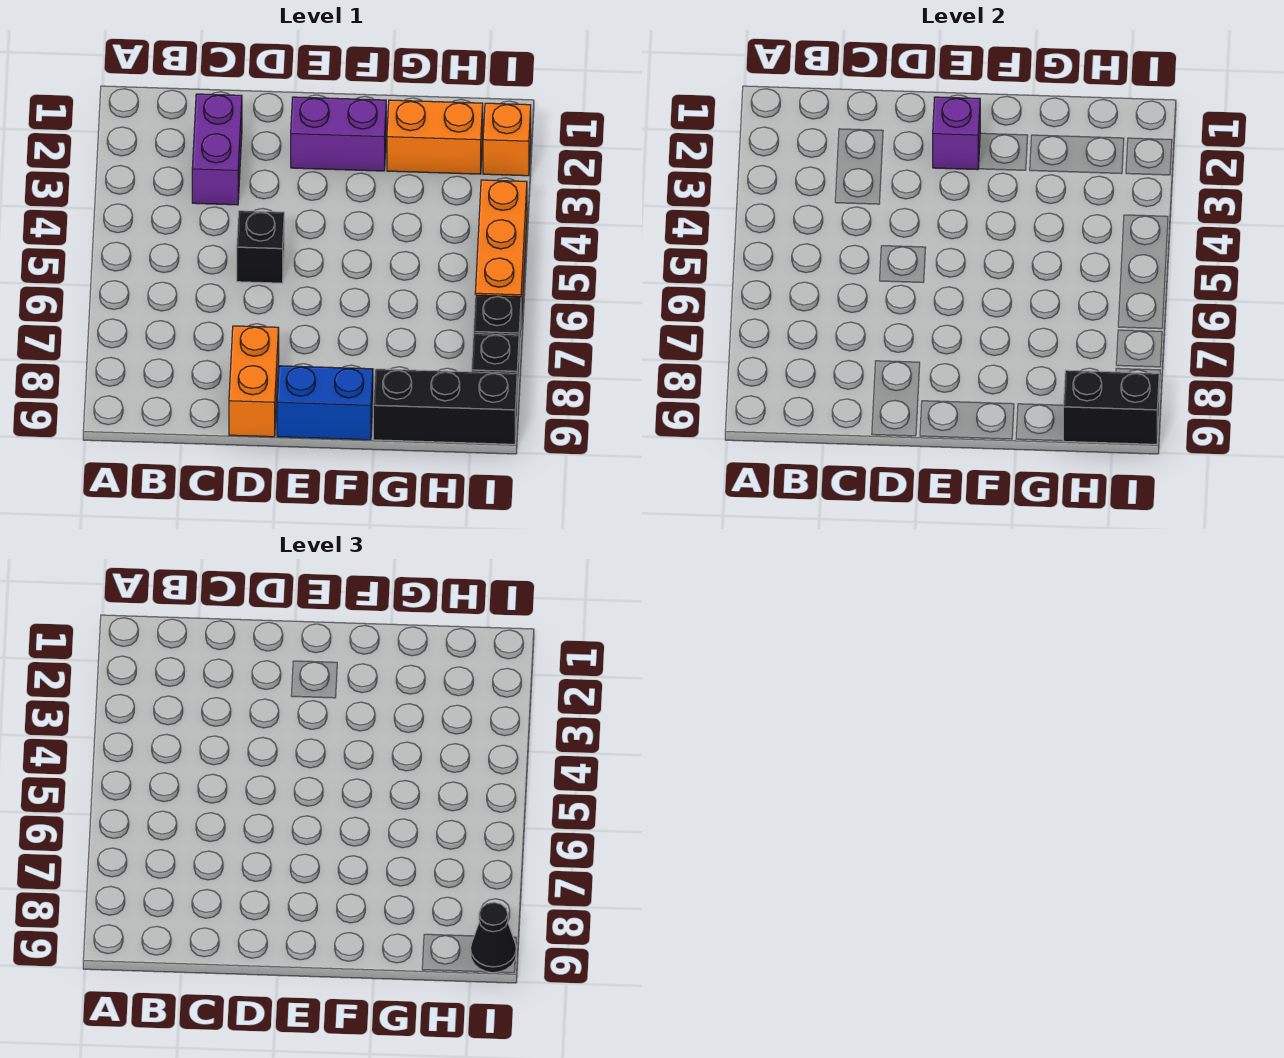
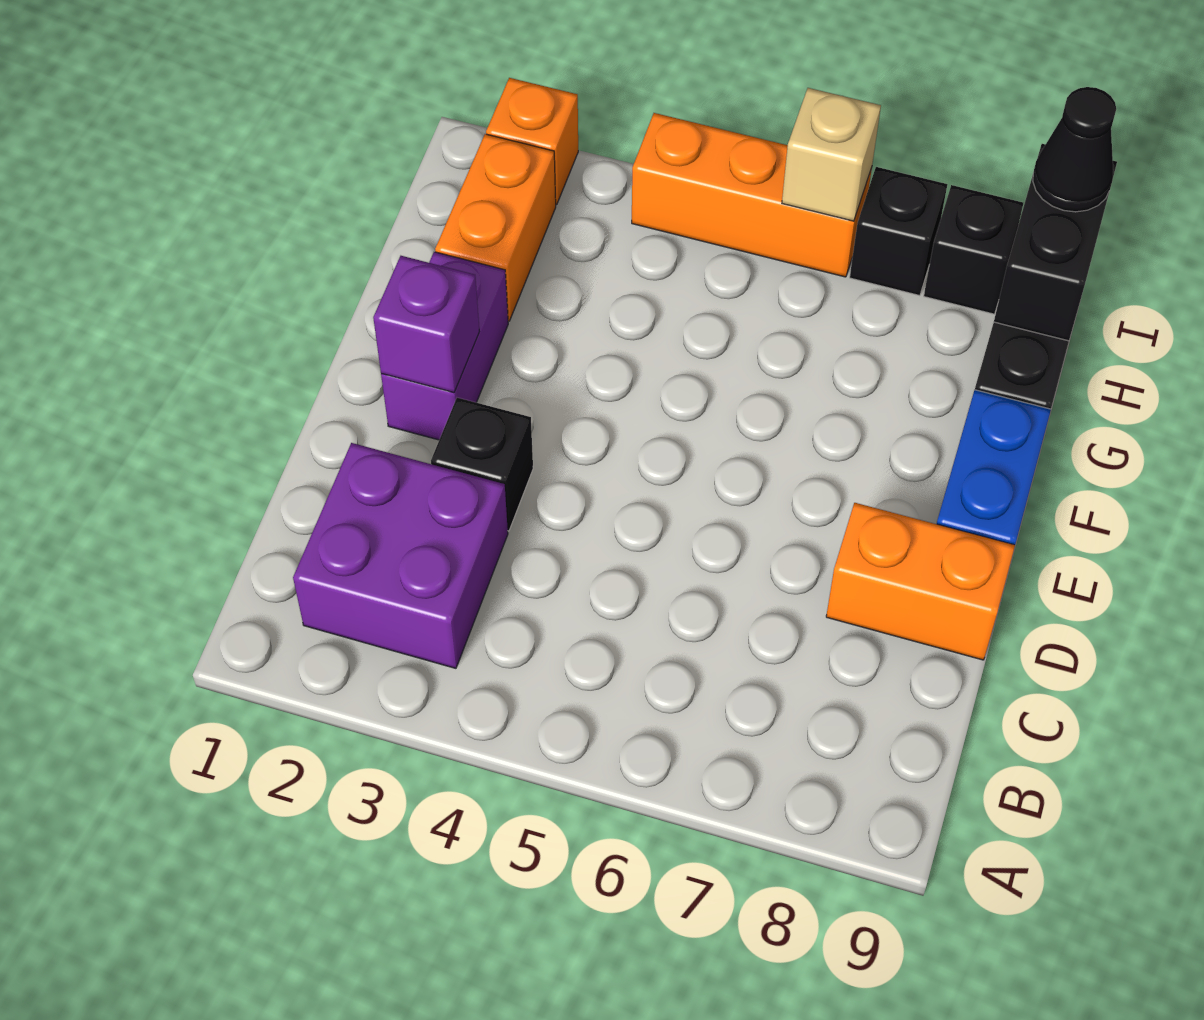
purple 1x2 brick [192,94,242,205] -> purple 2x2 brick [293,443,508,668]
black 1x1 brick [237,211,284,283] -> black 1x1 brick moved to [431,398,533,531]
none -> tan 1x1 brick [782,88,881,221]

